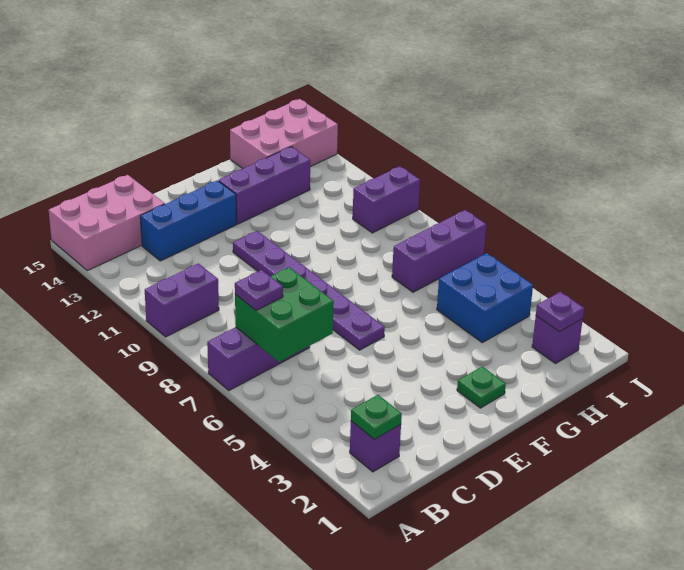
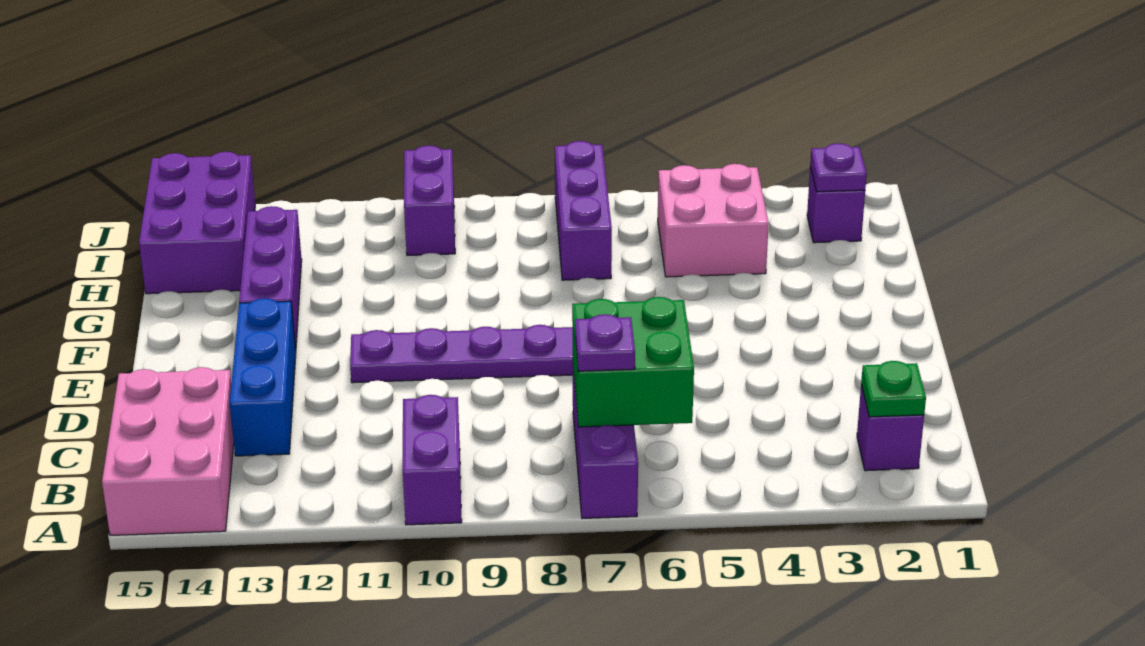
green 1x1 plate [457,366,506,408] -> none
blue 2x2 brick [437,253,533,343] -> pink 2x2 brick [658,164,769,277]
pink 2x3 brick [230,99,338,168] -> purple 2x3 brick [139,152,255,294]

